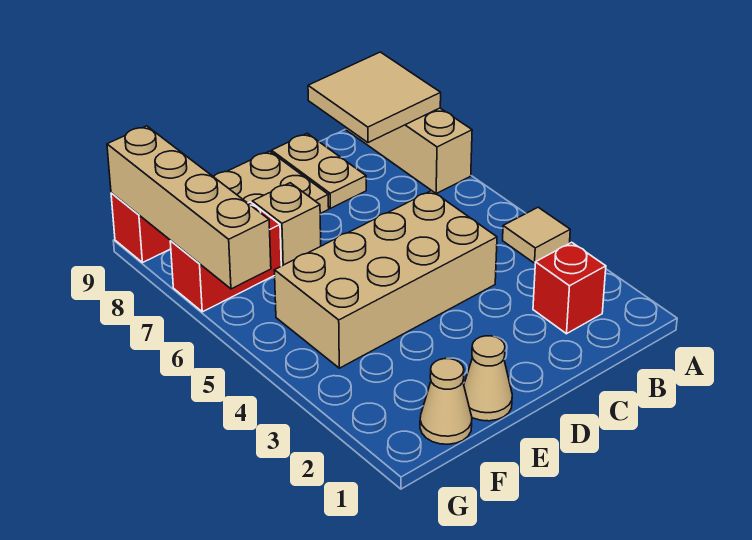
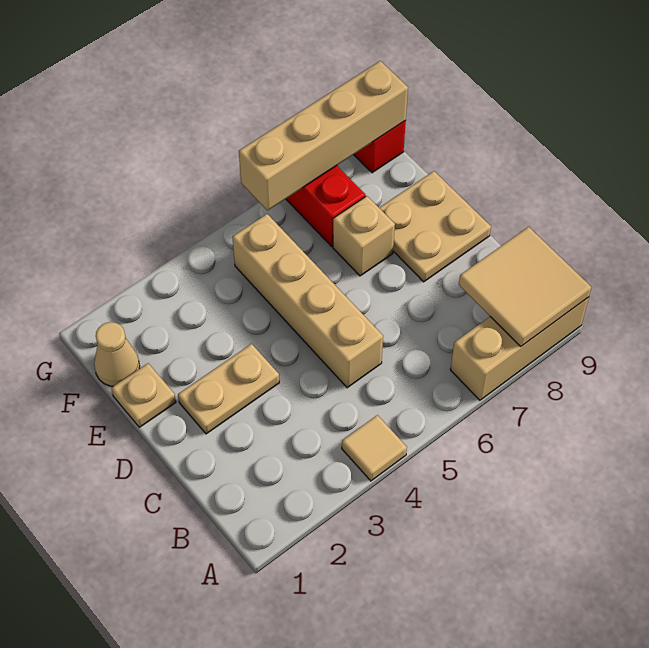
red 1x1 brick [533,242,606,334] -> none
tan 2x4 brick [274,191,497,368] -> tan 1x4 brick [232,214,383,388]
tan 1x2 plate [272,133,366,208] -> tan 1x2 plate moved to [178,344,279,434]
tan 1x1 cone [464,336,512,421] -> tan 1x1 plate [111,363,176,427]

